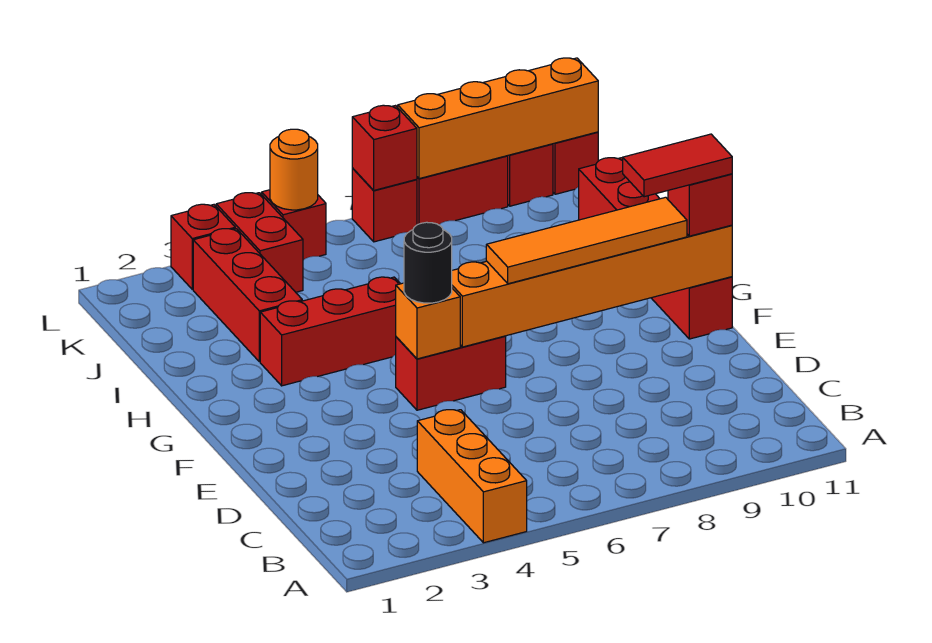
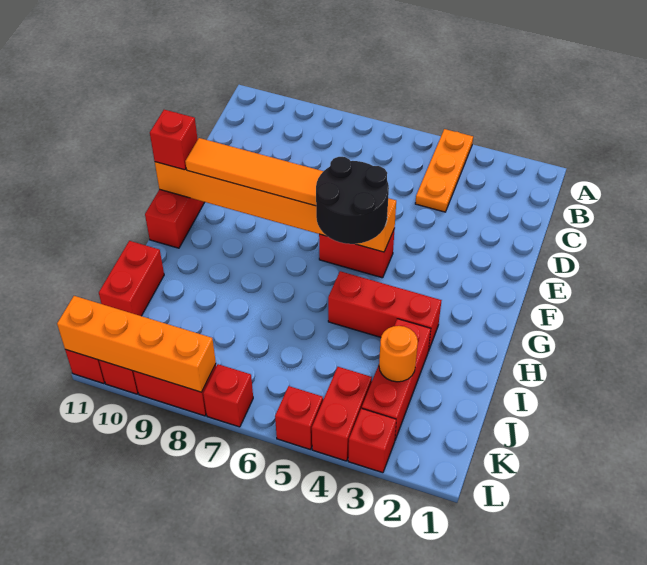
orange 1x3 brick [417,410,527,543] -> orange 1x3 plate [415,129,473,212]
black 1x1 round brick [404,222,452,303] -> black 2x2 round brick [316,157,389,244]
red 1x2 tile [623,134,732,197] -> none
orange 1x1 round brick [270,129,318,210] -> orange 1x1 round brick moved to [379,326,418,382]
red 1x1 brick [352,105,417,190] -> none

